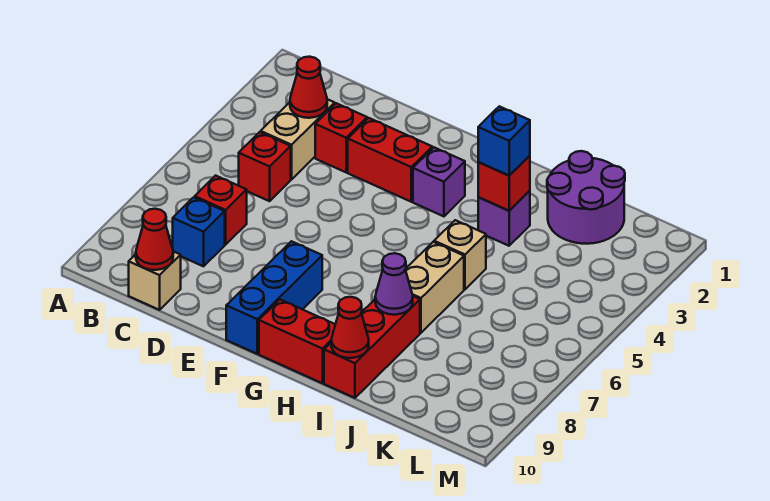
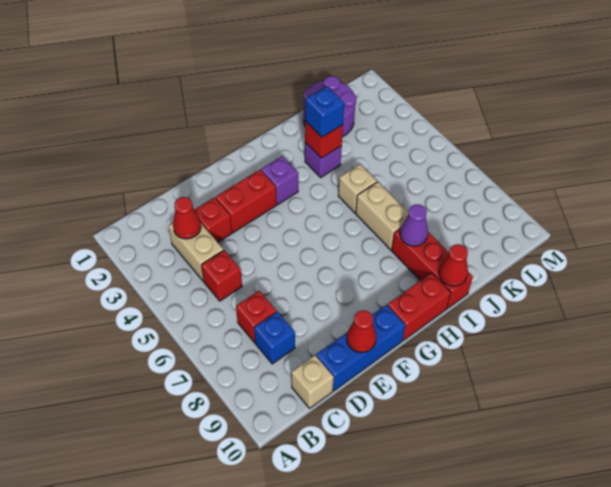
red 1x1 cone [136,209,173,270] -> red 1x1 cone moved to [347,310,376,352]
blue 1x3 brick [226,241,322,354] -> blue 1x3 brick turned to [316,305,405,391]

